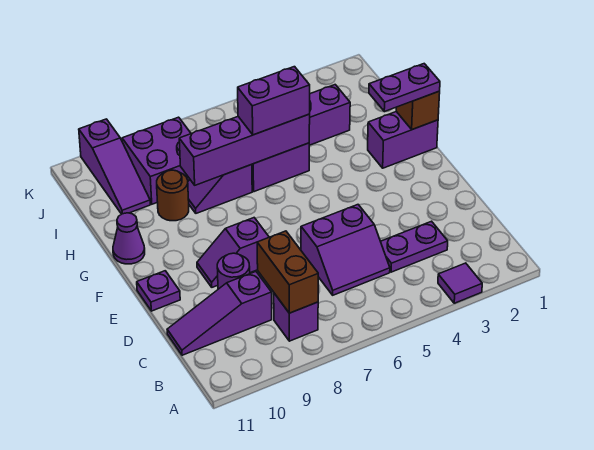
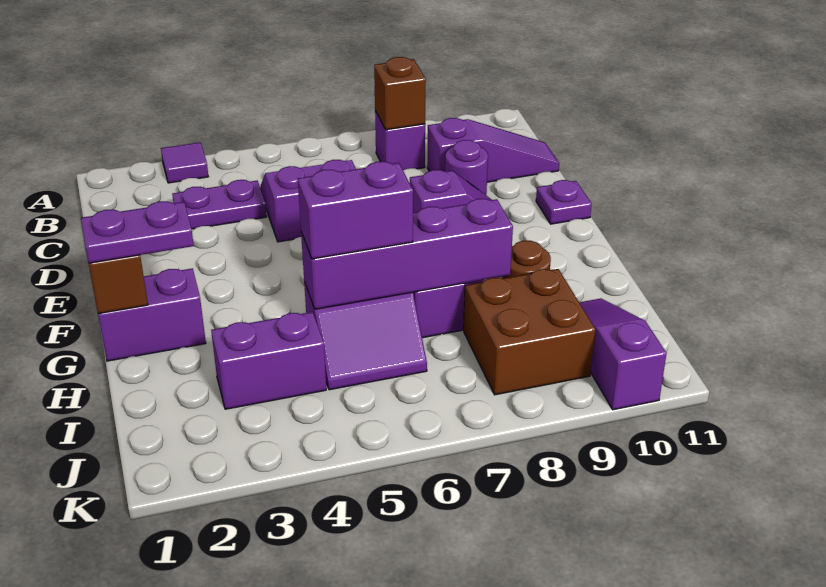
brown 1x2 brick [257,231,318,313] -> brown 1x1 brick [374,57,426,130]
purple 1x1 cone [113,213,145,264] -> none
purple 2x2 brick [122,117,191,204] -> brown 2x2 brick [464,269,595,395]

